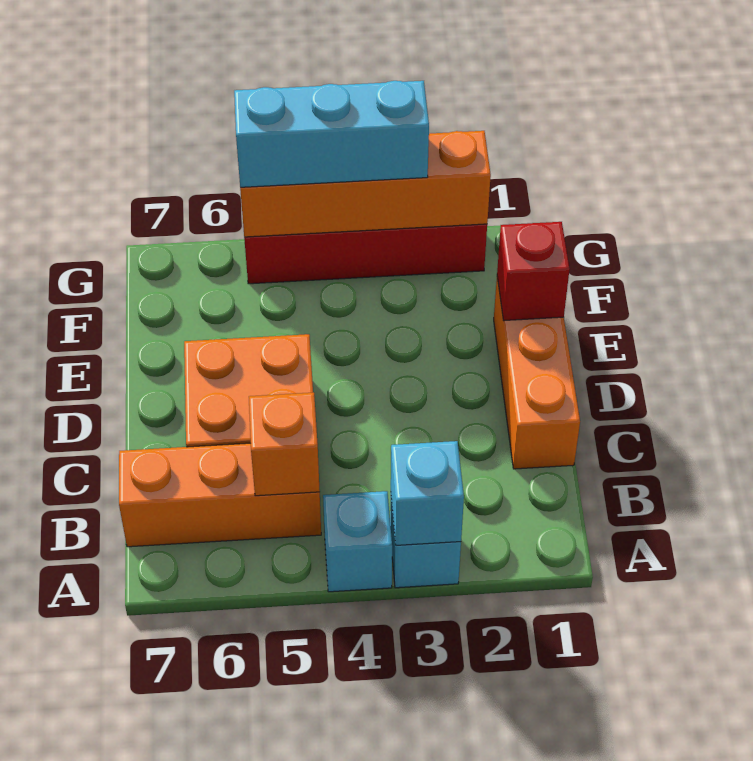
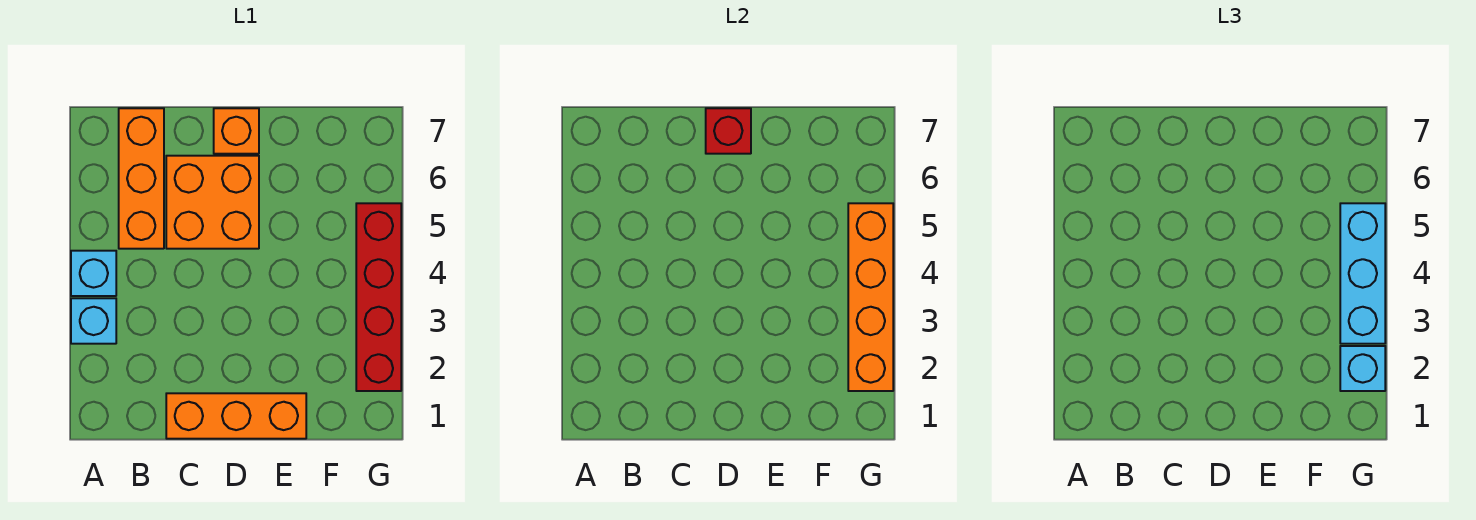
cyan 1x1 brick [391,441,464,545] -> cyan 1x1 brick moved to [1340,346,1385,391]
orange 1x1 brick [249,393,320,496] -> orange 1x1 brick moved to [214,108,259,154]
red 1x1 brick [497,222,570,321] -> red 1x1 brick moved to [706,108,751,154]

